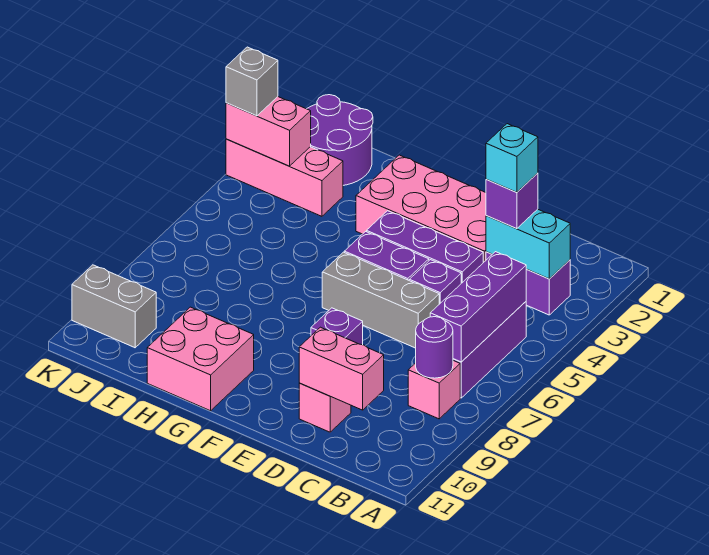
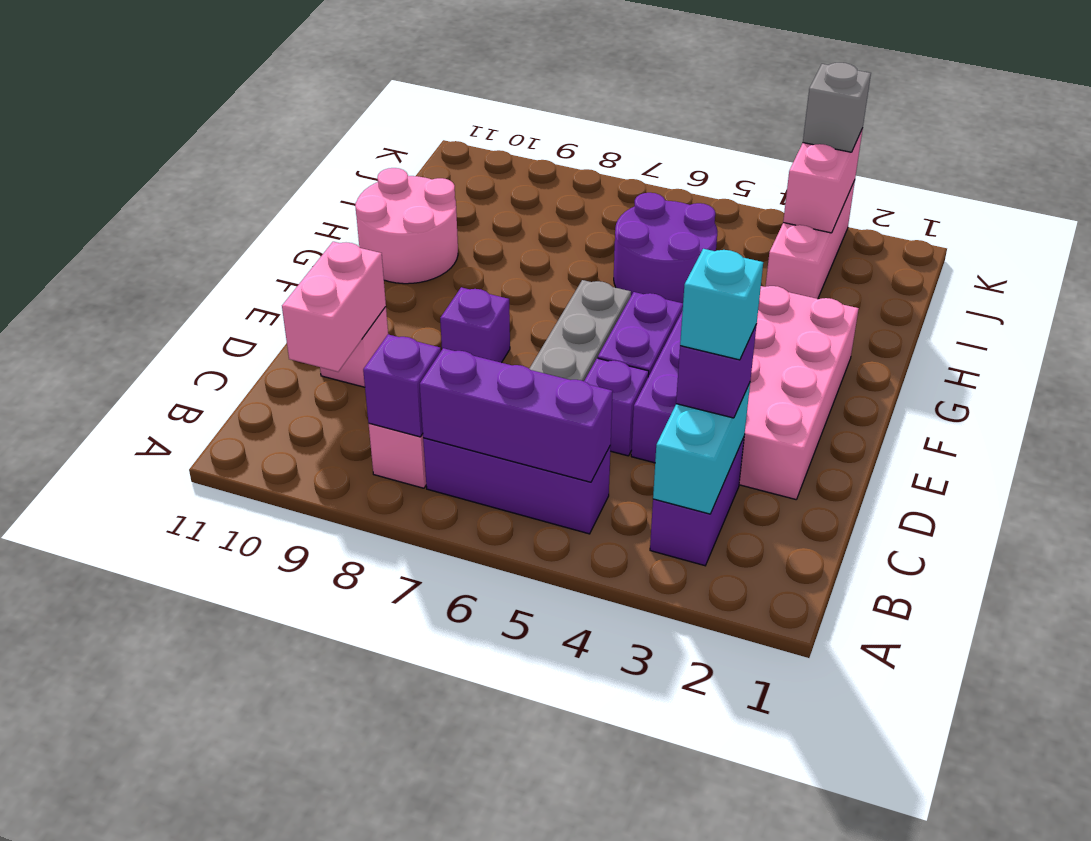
purple 1x1 round brick [416,317,453,378] -> purple 1x1 brick [363,334,441,437]
pink 2x2 brick [147,307,254,411] -> pink 2x2 round brick [355,168,458,284]
purple 2x2 round brick [307,95,373,185] -> purple 2x2 round brick moved to [614,193,717,303]
grey 1x2 brick [72,265,156,348] -> none

